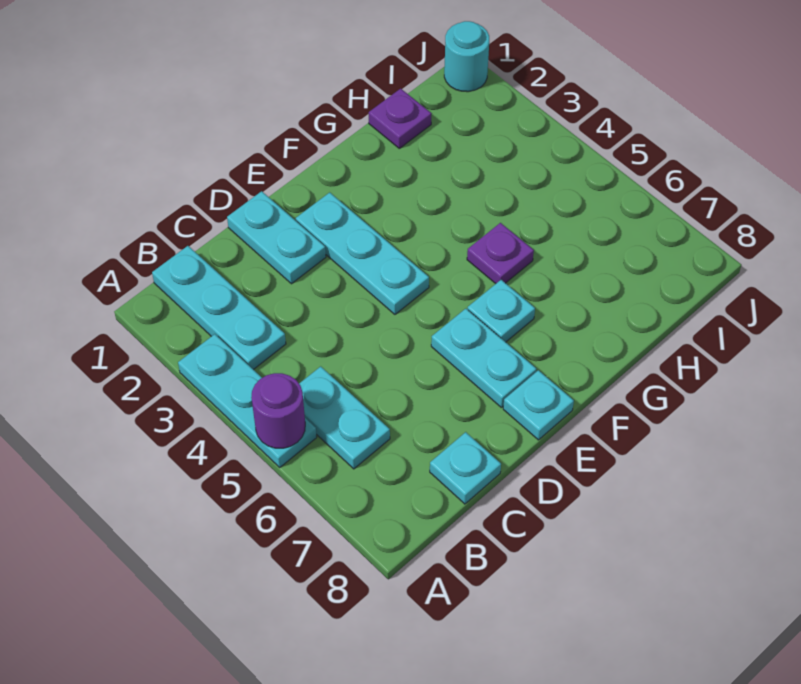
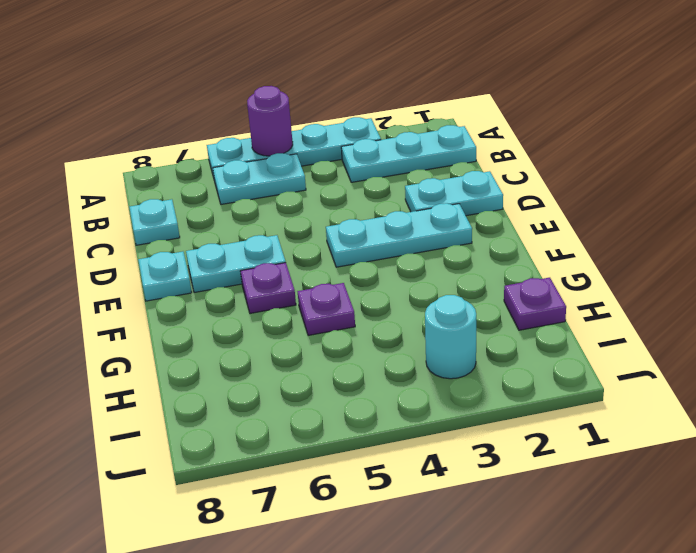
cyan 1x3 plate [178,334,317,467] -> cyan 1x4 plate [207,117,381,177]
cyan 1x1 plate [467,280,535,342] -> purple 1x1 plate [241,263,296,313]
cyan 1x1 round brick [444,21,489,92] -> cyan 1x1 round brick moved to [425,295,476,379]

